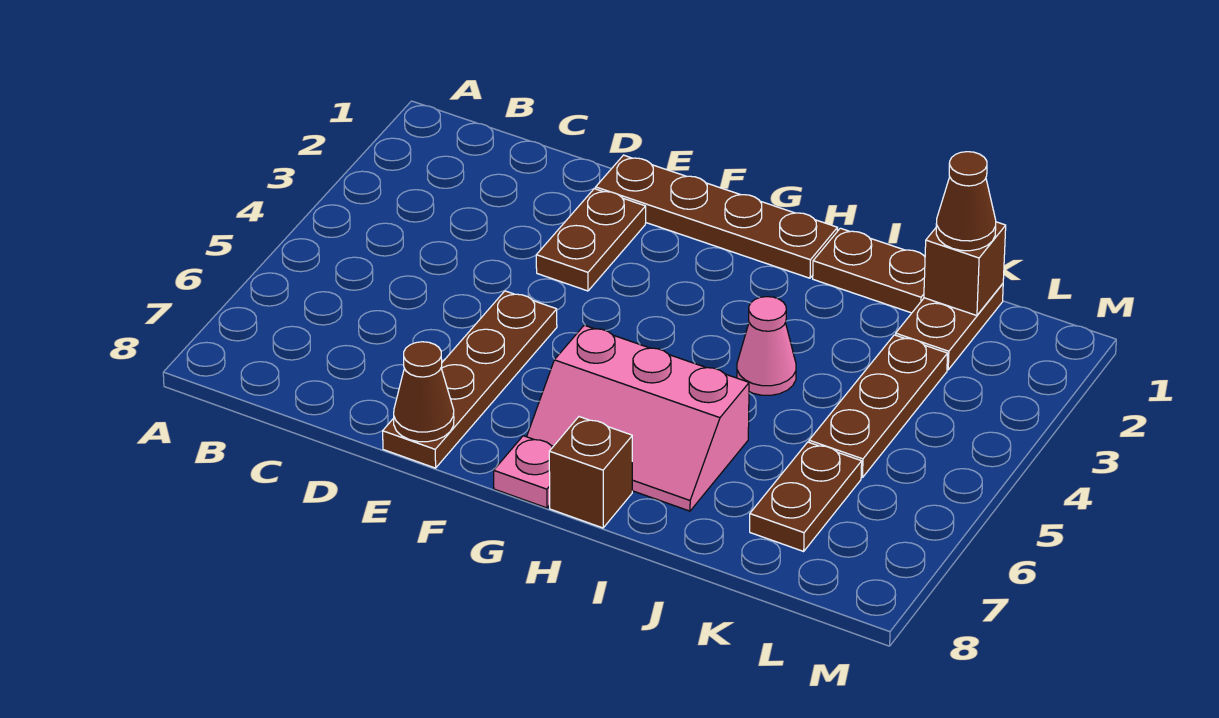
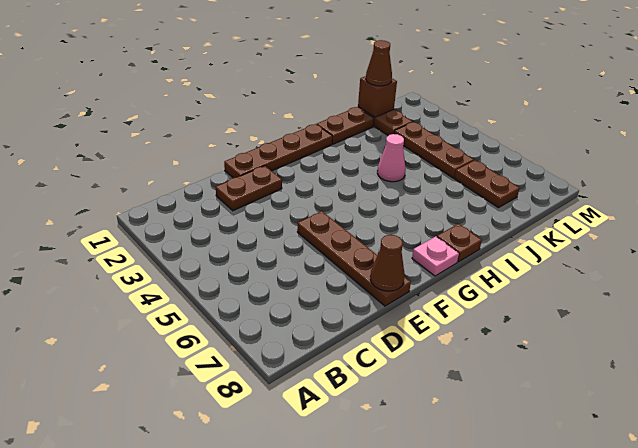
brown 1x2 plate [536,189,646,291] -> brown 1x2 plate turned to [216,166,282,211]
pink 2x3 slope [527,325,749,511] -> none
brown 1x1 brick [549,417,632,528] -> brown 1x1 plate [437,224,482,262]

